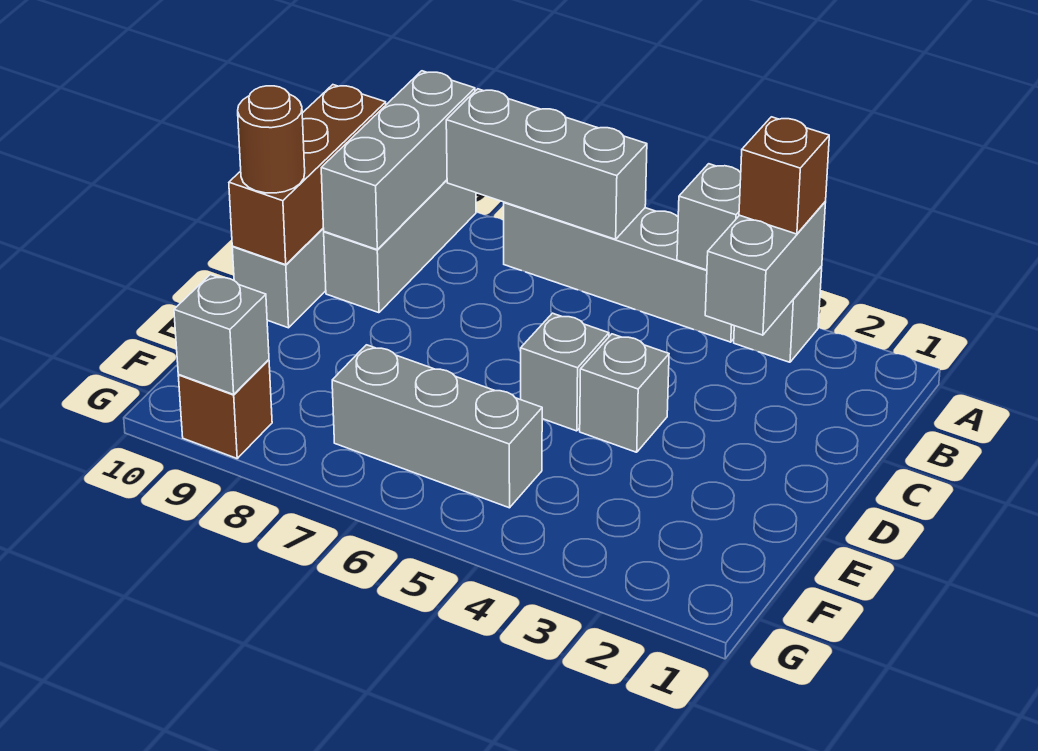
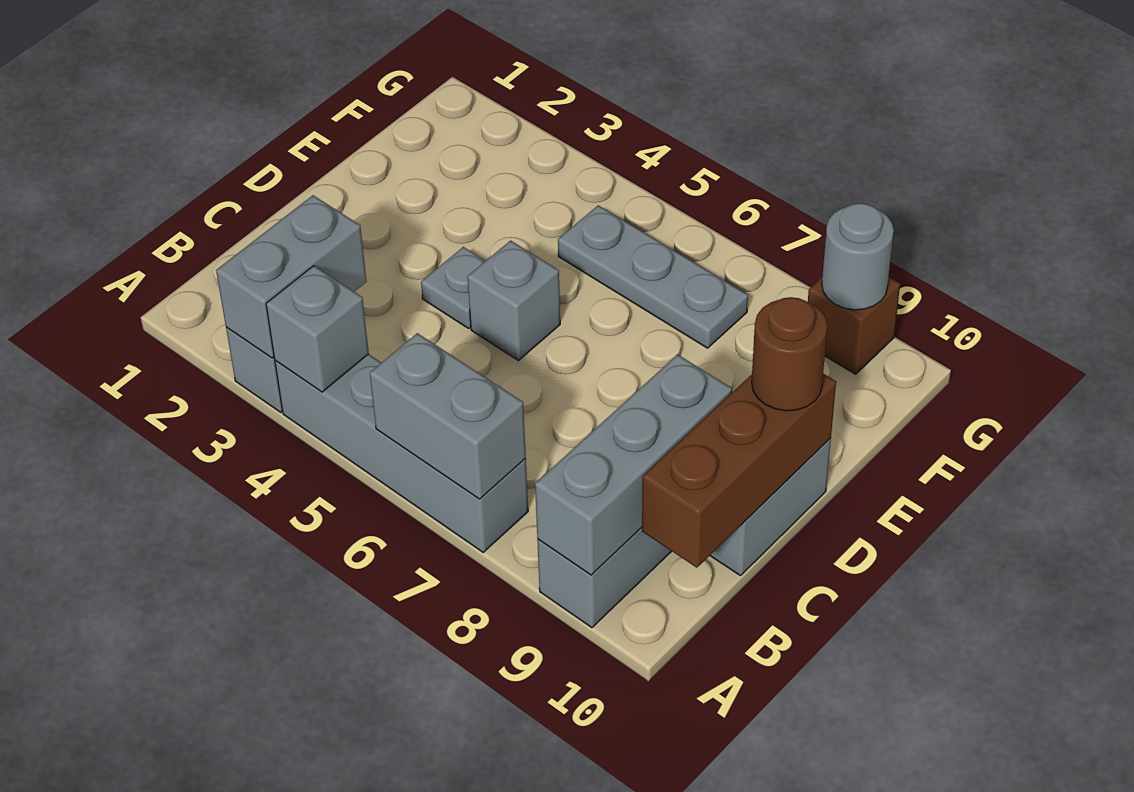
brown 1x1 brick [739,117,829,234] -> none
grey 1x3 brick [446,89,647,239] -> grey 1x2 brick [370,333,526,499]
grey 1x1 brick [580,334,669,452] -> grey 1x1 plate [421,247,485,328]
grey 1x3 brick [332,345,542,508] -> grey 1x3 plate [558,205,748,348]
grey 1x1 brick [174,275,269,394] -> grey 1x1 round brick [822,203,894,310]

